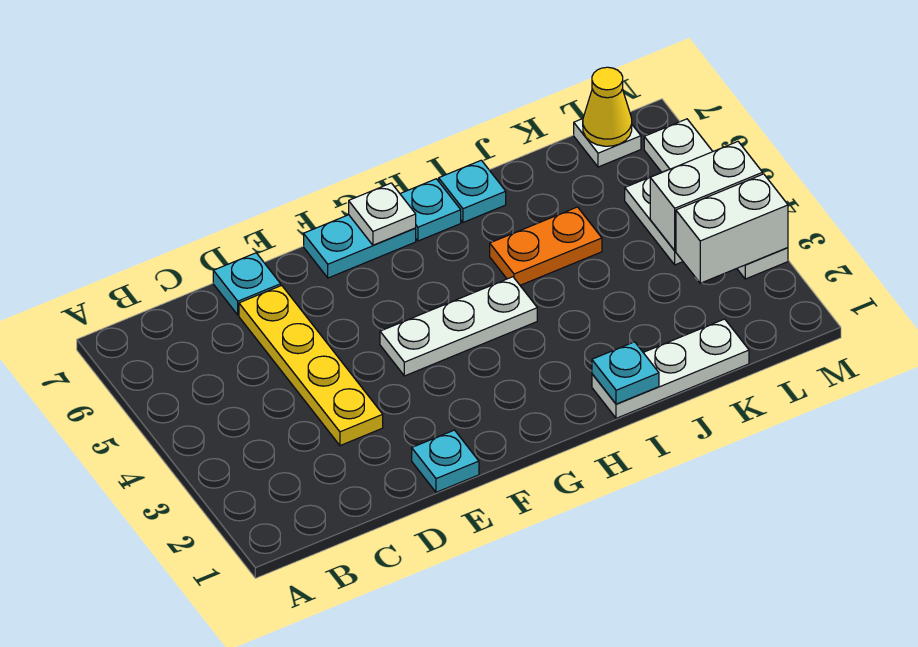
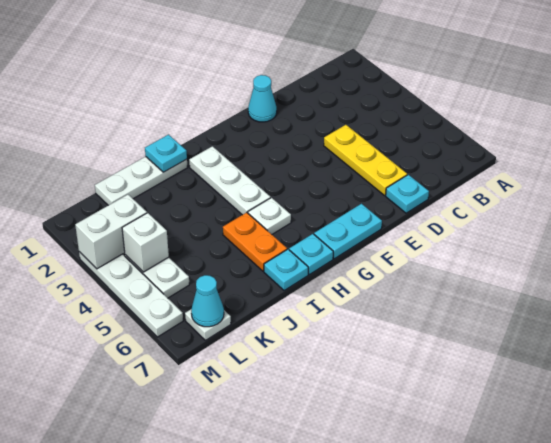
yellow 1x4 plate [239,285,383,446] -> yellow 1x3 plate [324,125,407,195]
cyan 1x1 plate [412,430,479,492] -> cyan 1x1 cone [248,75,277,122]
white 1x3 plate [380,277,537,376] -> white 1x3 plate turned to [189,146,271,215]
white 1x1 plate [349,183,416,245] -> white 1x1 plate moved to [248,198,291,234]
orange 1x2 plate [490,207,602,285] -> orange 1x2 plate turned to [223,212,287,271]
white 1x2 brick [650,142,763,251] -> white 1x1 brick [122,213,169,272]
yellow 1x1 cone [583,67,632,146] -> cyan 1x1 cone [191,275,224,327]

